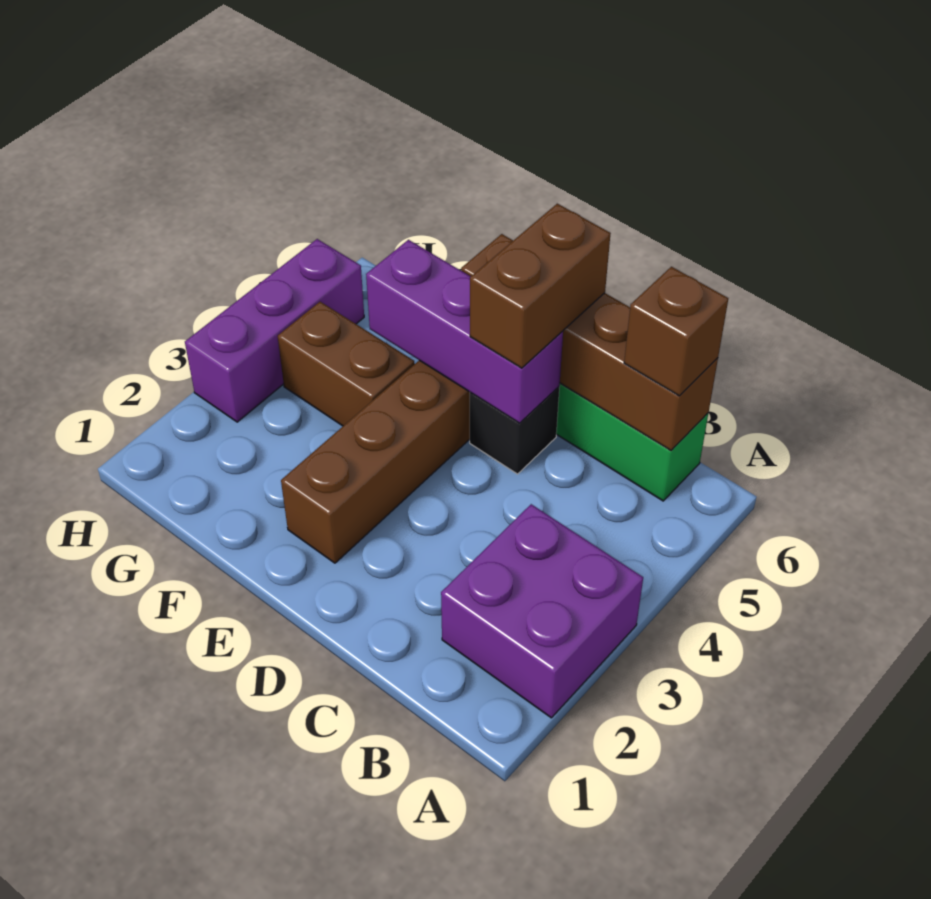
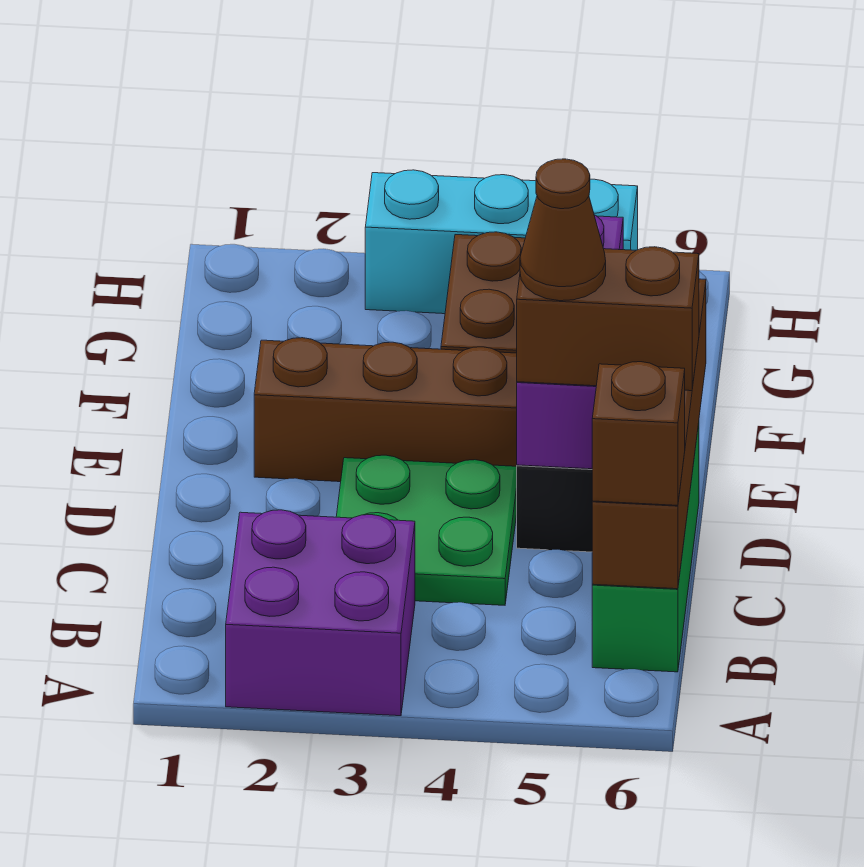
none -> green 2x2 plate [336,455,517,605]
none -> brown 1x1 cone [520,159,606,301]
purple 1x3 brick [185,239,364,422] -> cyan 1x3 brick [365,170,638,314]

